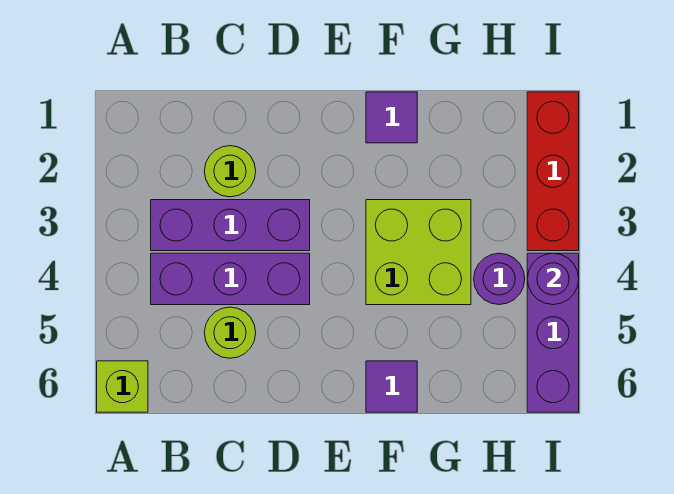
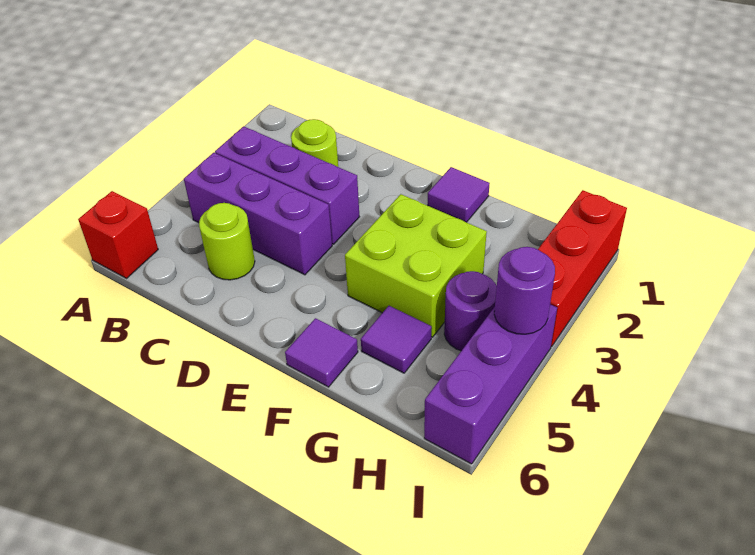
lime 1x1 brick [97,361,148,412] -> red 1x1 brick [78,191,158,278]
none -> purple 1x1 tile [361,306,432,373]

